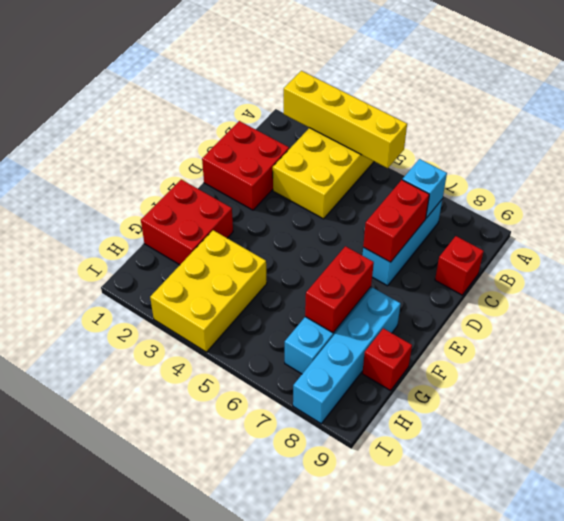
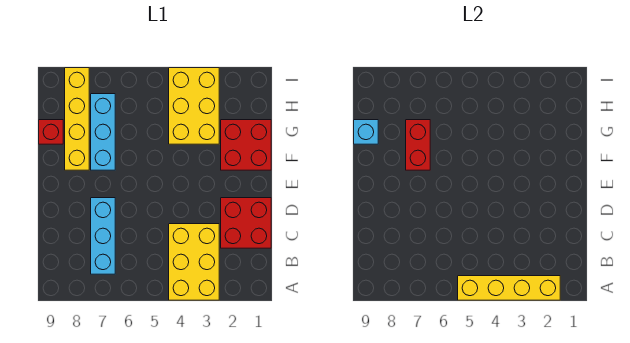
cyan 1x1 brick [403,159,447,218] -> cyan 1x1 brick moved to [354,120,378,144]
red 1x2 brick [363,180,429,262] -> none
red 1x1 brick [435,236,484,295] -> none
cyan 1x4 brick [293,288,401,424] -> yellow 1x4 brick [65,68,89,170]

